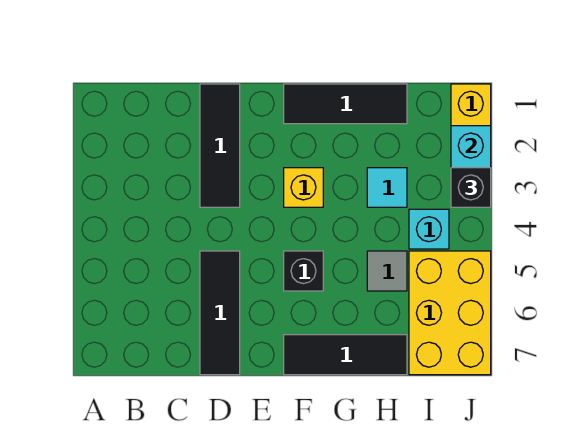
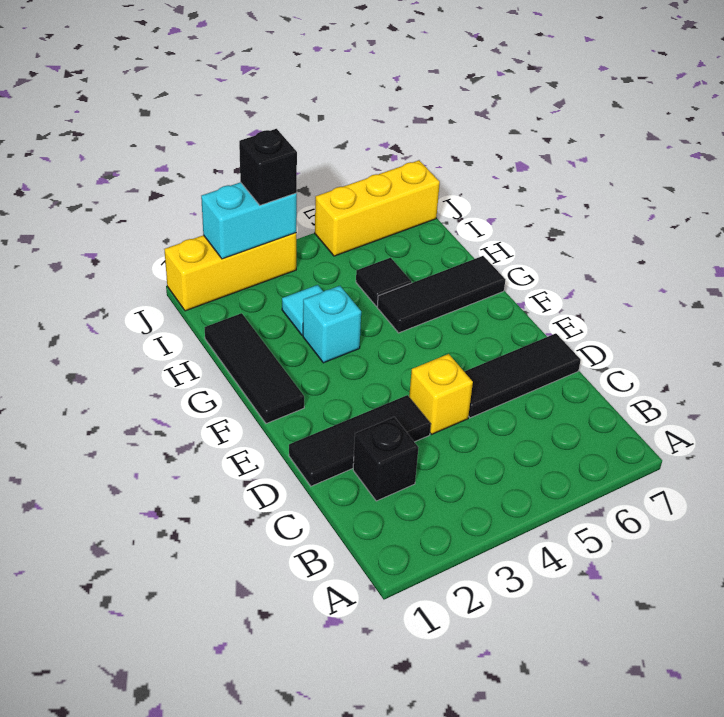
yellow 1x1 brick [284,168,323,207] -> yellow 1x1 brick moved to [409,354,473,434]
black 1x1 brick [284,251,323,291] -> black 1x1 brick moved to [353,417,418,501]
black 1x3 tile [284,335,407,375] -> black 1x3 tile turned to [377,256,505,333]
grey 1x1 tile [367,251,407,291] -> black 1x1 tile [356,258,412,306]
cyan 1x1 brick [409,209,449,249] -> cyan 1x1 brick moved to [303,286,361,363]
yellow 2x3 brick [409,251,491,375] -> yellow 1x3 brick [315,160,440,256]

